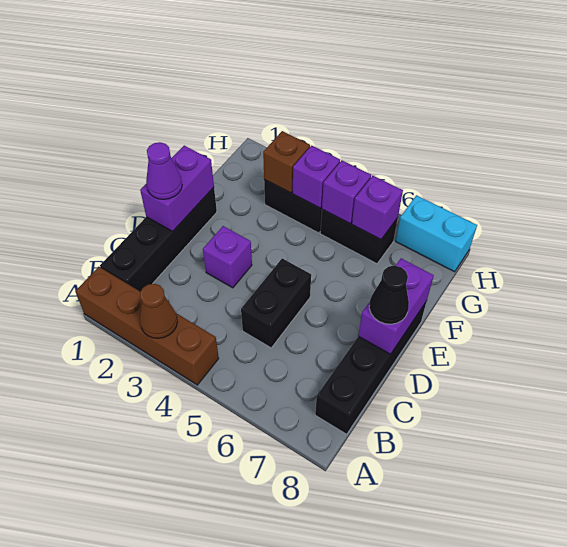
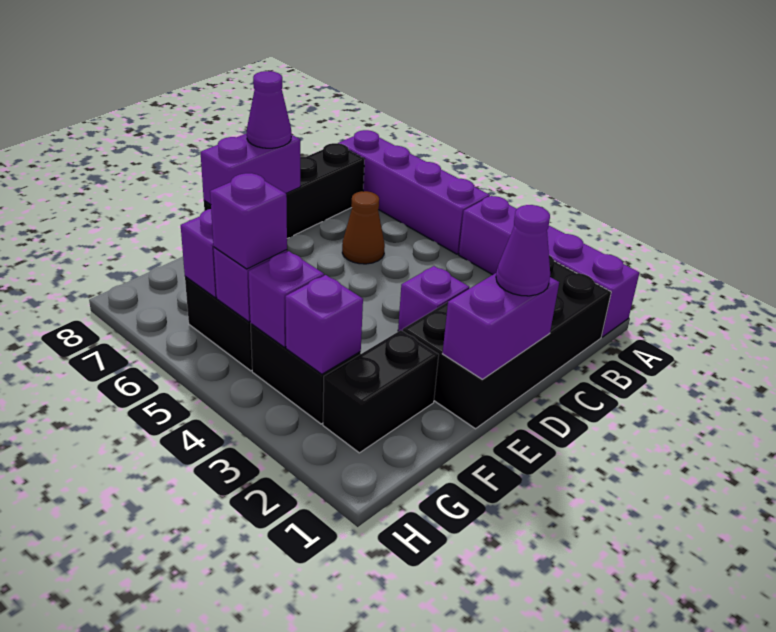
brown 1x4 brick [76,267,219,385] -> purple 1x4 brick [459,196,639,337]
brown 1x1 cone [140,284,177,338] -> brown 1x1 cone moved to [342,191,385,264]
none -> purple 1x4 brick [339,130,490,254]
black 1x4 brick [100,187,217,292] -> black 2x4 brick [403,255,611,429]
black 1x2 brick [241,258,311,348] -> black 1x2 brick moved to [323,330,439,453]
black 1x1 cone [369,266,409,324] -> purple 1x1 cone [247,71,291,148]
brown 1x1 brick [263,131,310,193] -> purple 1x1 brick [285,275,363,374]
none -> purple 1x1 brick [210,173,287,269]
cyan 1x2 brick [396,195,477,272] -> none

